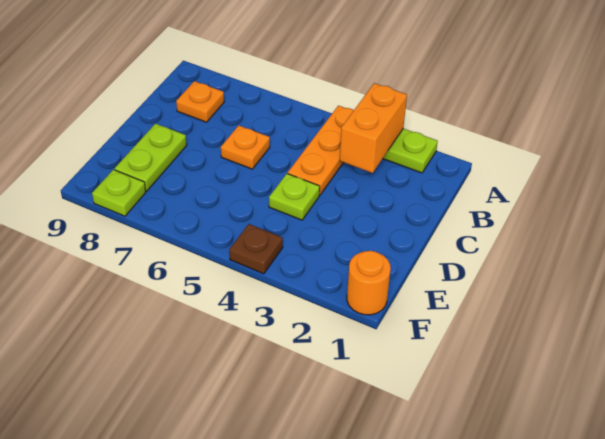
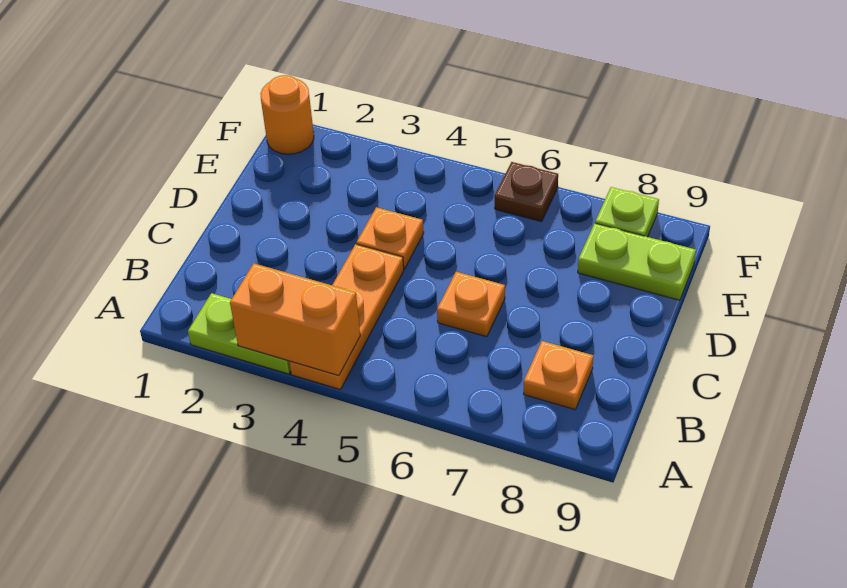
orange 1x2 brick [340,83,407,173] -> orange 1x2 brick turned to [230,264,360,376]
lime 1x1 plate [269,174,320,220] -> orange 1x1 plate [356,207,424,269]
lime 1x2 plate [115,124,187,191] -> lime 1x2 plate turned to [578,223,696,300]
brown 1x1 plate [229,224,283,274] -> brown 1x1 plate moved to [495,162,558,222]

